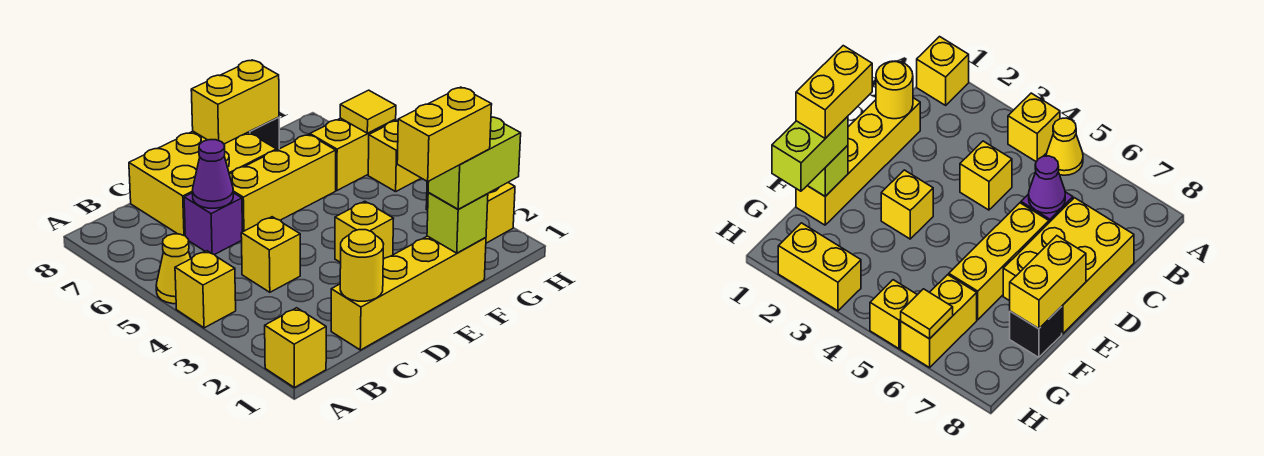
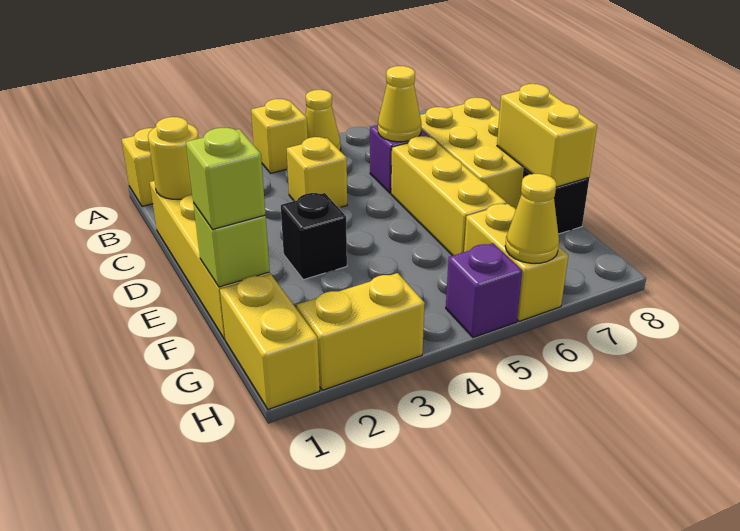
purple 1x1 cone [192,140,233,208] -> yellow 1x1 cone [378,66,422,142]
yellow 1x2 brick [397,87,492,182] -> yellow 1x2 brick moved to [220,274,320,409]
yellow 1x1 brick [335,201,394,263] -> black 1x1 brick [281,193,347,280]
lime 1x2 brick [428,117,521,209] -> lime 1x1 brick [186,128,266,229]
yellow 1x1 brick [368,120,421,192] -> purple 1x1 brick [446,243,522,337]
yellow 1x1 tile [340,90,396,133] -> yellow 1x1 cone [505,174,559,263]

